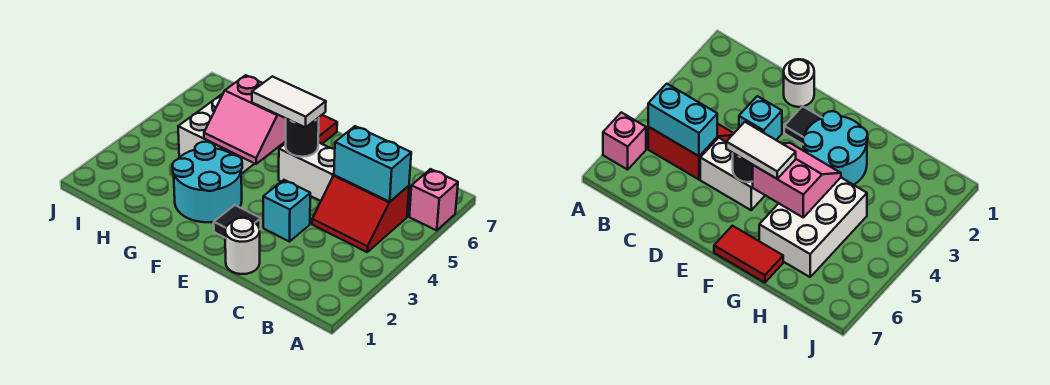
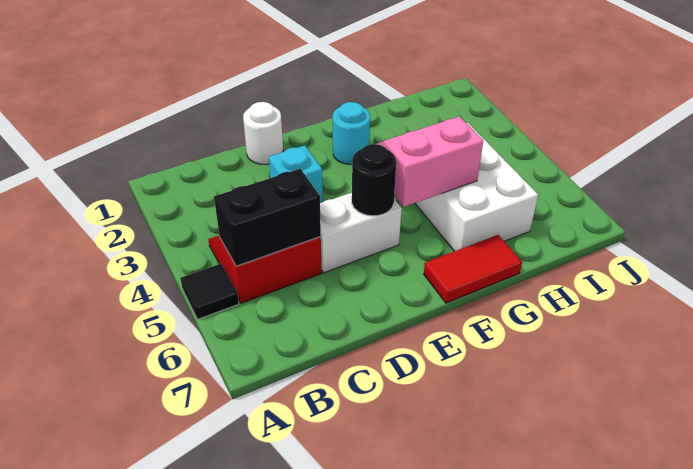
pink 1x1 brick [409,169,458,230] -> none
cyan 1x2 brick [334,126,411,202] -> black 1x2 brick [214,169,321,266]
black 1x1 tile [214,205,261,238] -> black 1x1 tile moved to [180,264,239,319]
white 1x2 tile [252,76,326,128] -> none
cyan 2x2 round brick [172,142,242,222] -> cyan 1x1 round brick [333,102,370,164]

